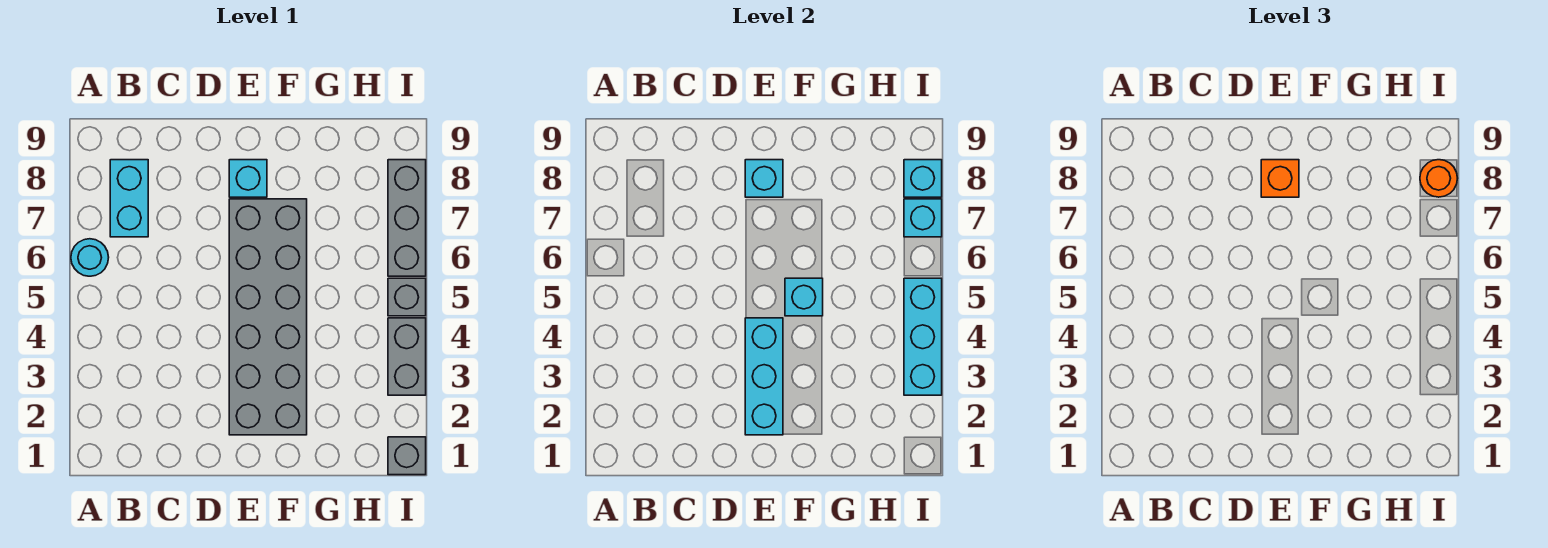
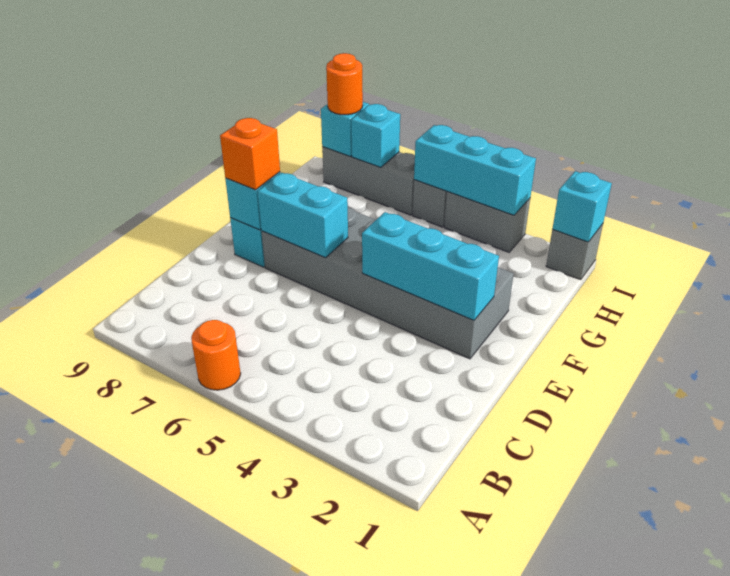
cyan 1x1 round brick [71,239,109,276] -> orange 1x1 round brick [191,320,241,390]
cyan 1x2 brick [110,160,148,237] -> cyan 1x2 brick moved to [258,173,348,258]
cyan 1x1 brick [785,278,823,316] -> cyan 1x1 brick moved to [552,171,612,242]

